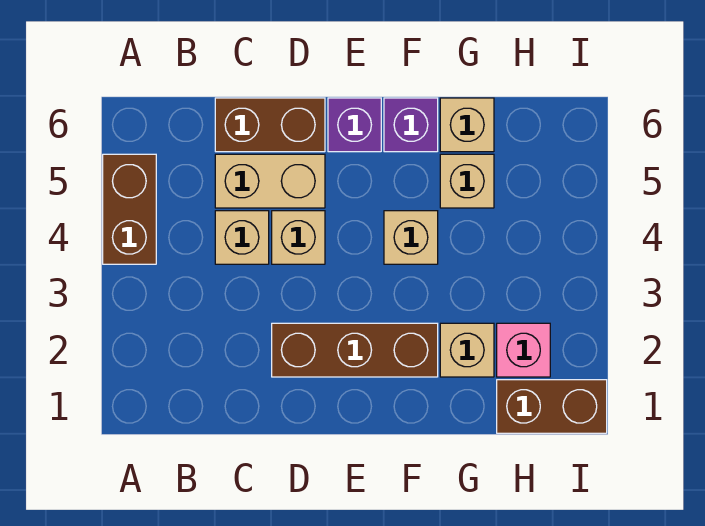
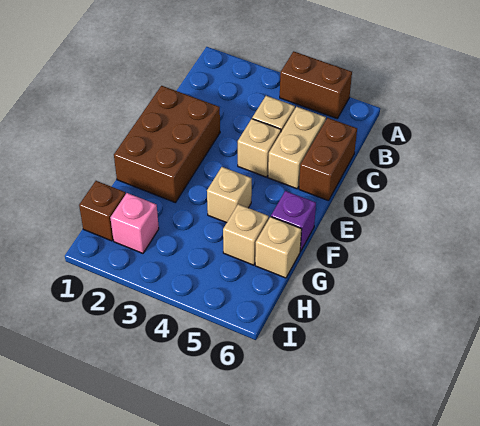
brown 1x3 brick [272,323,438,377] -> brown 2x3 brick [114,86,220,203]
purple 1x1 brick [328,98,381,152] -> none
tan 1x1 brick [440,323,494,377] -> none
brown 1x2 brick [497,380,607,433] -> brown 1x1 brick [79,181,126,241]

